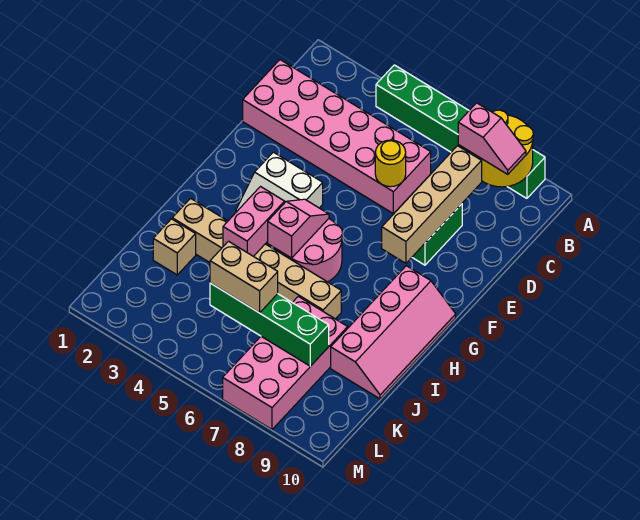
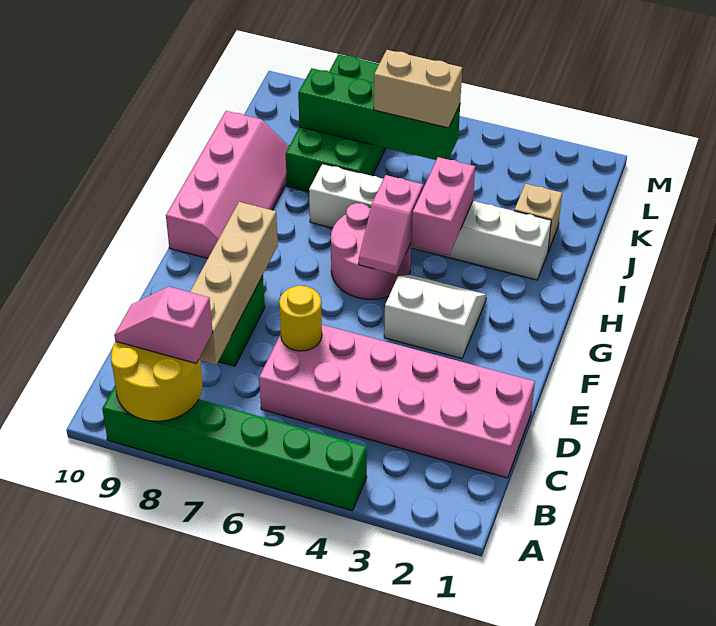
pink 2x4 slope [331,266,456,399] -> pink 2x4 slope turned to [166,111,289,258]
tan 1x6 brick [172,198,341,319] -> white 1x6 brick [309,164,551,280]
pink 2x4 brick [223,296,348,429] -> green 2x4 brick [286,54,386,192]

